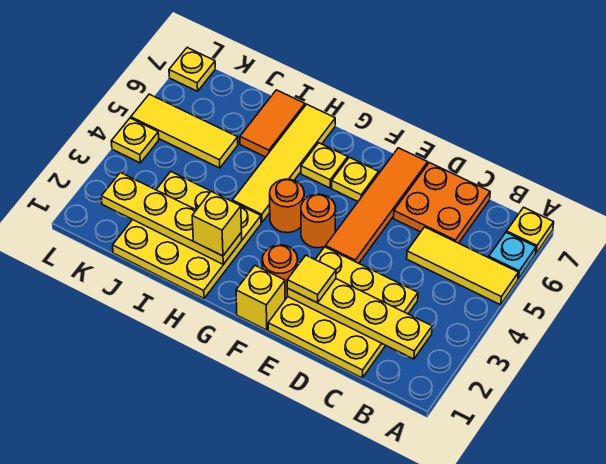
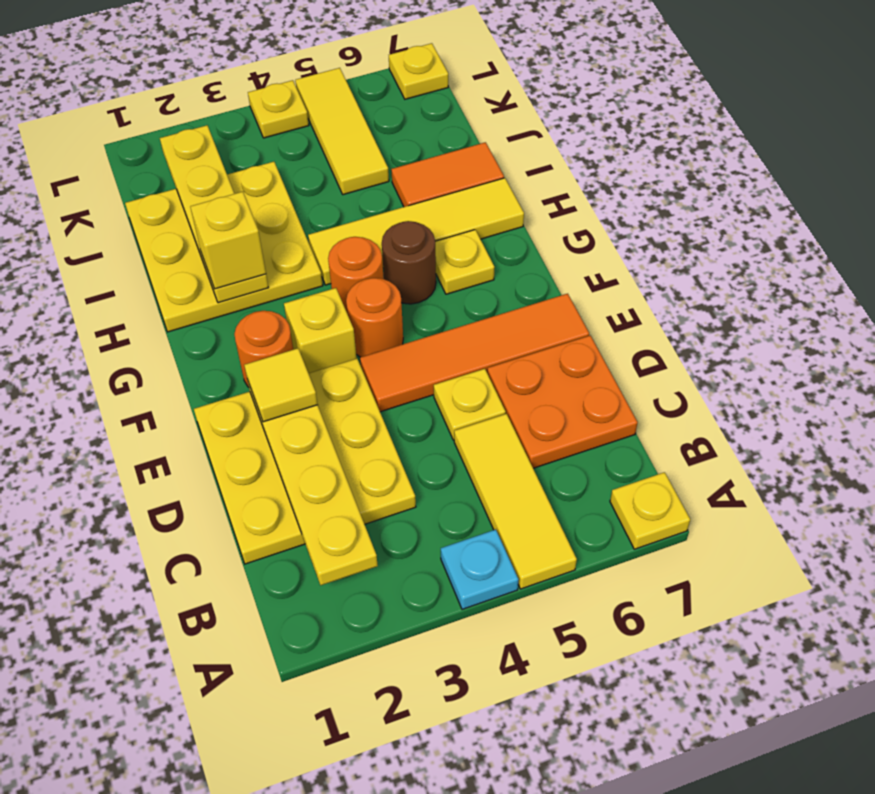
cyan 1x1 plate [489,232,536,279] -> cyan 1x1 plate moved to [441,530,519,609]
yellow 1x1 brick [236,266,285,330] -> yellow 1x1 brick moved to [284,288,357,373]
yellow 1x1 plate [332,157,379,201] -> yellow 1x1 plate moved to [434,369,506,440]
none -> brown 1x1 round brick [382,221,436,304]

